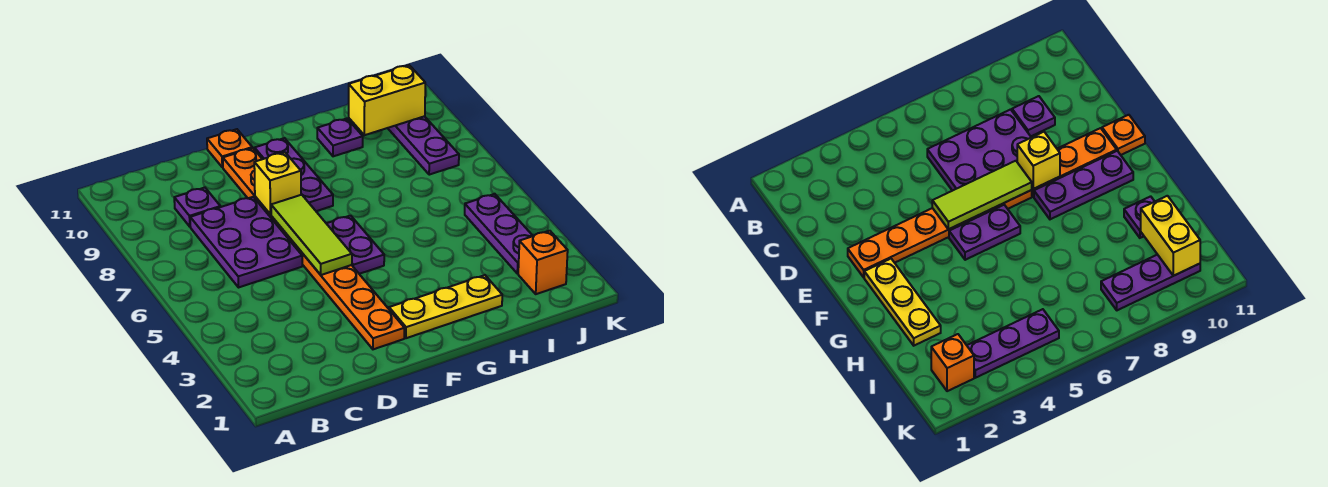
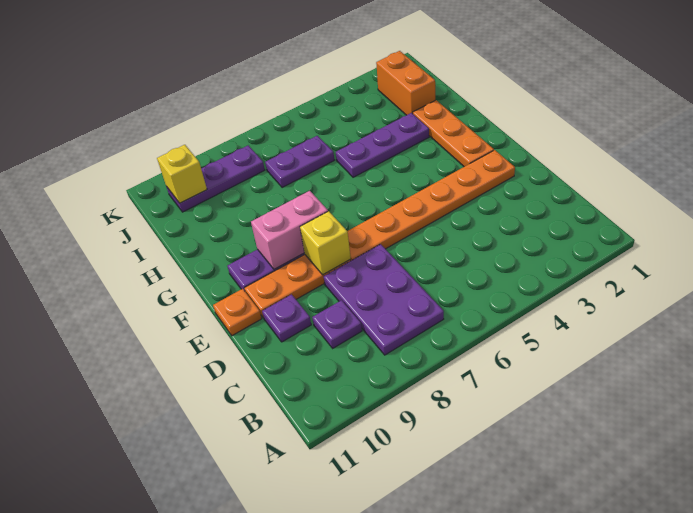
purple 2x3 plate [190,197,302,288] -> purple 2x3 plate turned to [324,244,444,355]
lime 1x3 tile [271,195,352,275] -> none
yellow 1x3 plate [389,275,502,338] -> orange 1x3 plate [413,100,494,167]
purple 1x2 plate [326,216,384,274] -> purple 1x2 plate moved to [265,136,334,188]
none -> pink 1x2 brick [251,191,328,269]
purple 1x1 plate [317,119,363,156] -> purple 1x1 plate moved to [262,294,311,342]
yellow 1x2 brick [349,65,425,135] -> yellow 1x1 brick [157,145,207,203]
orange 1x1 brick [518,231,568,294] -> orange 1x2 brick [376,51,435,115]
purple 1x3 plate [465,194,533,274] -> purple 1x3 plate moved to [336,113,429,177]

